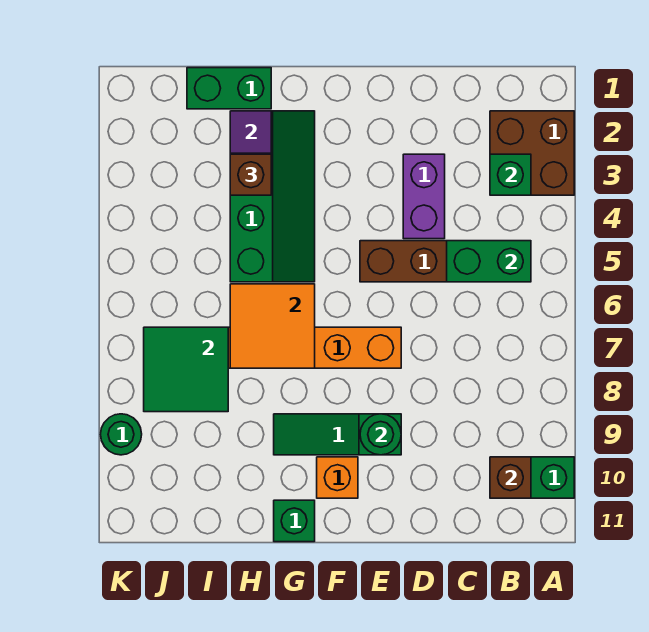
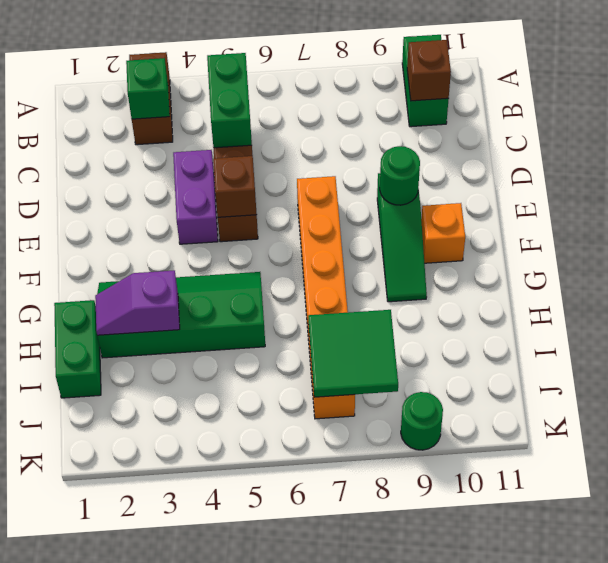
brown 2x2 brick [490,111,574,195] -> brown 1x2 brick [129,52,173,145]
purple 1x2 brick [403,154,445,239] -> purple 1x2 brick turned to [173,150,218,244]
orange 2x2 tile [230,284,315,368] -> none
green 1x1 brick [274,500,315,542] -> none
brown 1x1 brick [230,154,271,195] -> brown 1x1 brick moved to [213,156,257,217]

